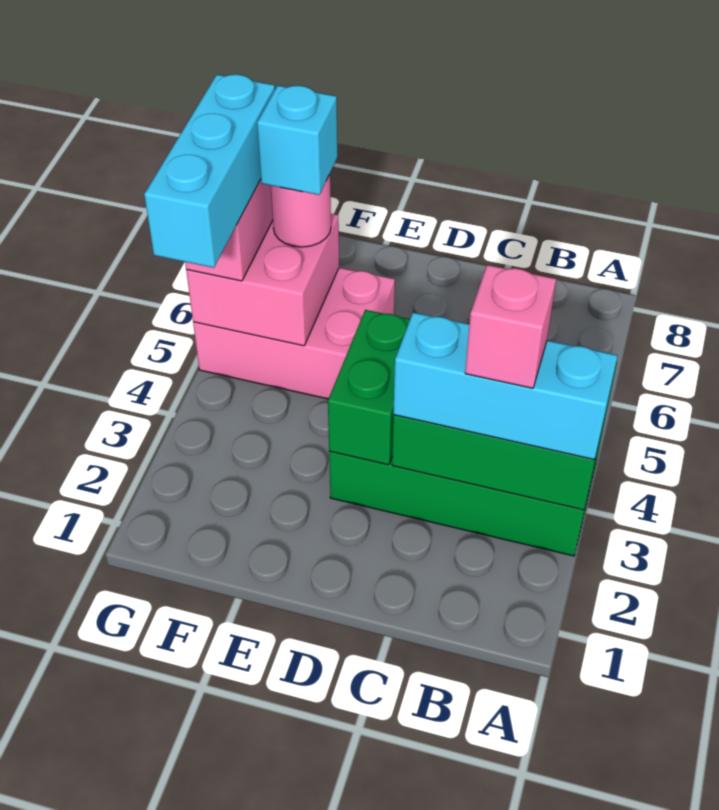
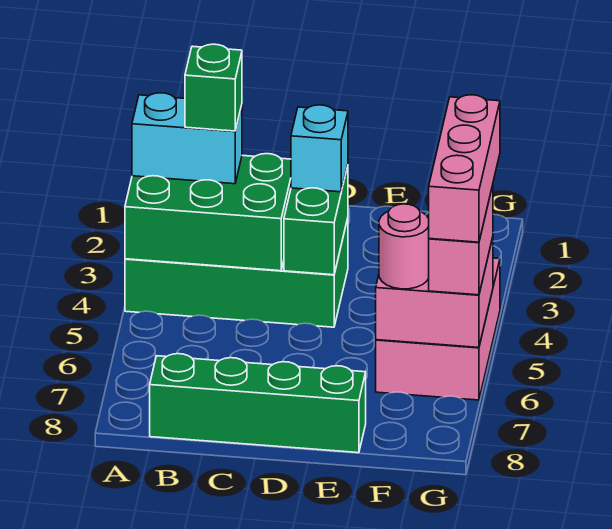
cyan 1x3 brick [393,313,618,460] -> cyan 1x2 brick [132,93,242,184]
pink 1x1 brick [465,265,556,388] -> green 1x1 brick [185,44,242,131]
none -> green 1x4 brick [150,354,366,453]
pink 2x3 brick [193,268,395,399] -> pink 2x3 brick turned to [376,258,500,400]
cyan 1x1 brick [257,86,337,195] -> cyan 1x1 brick moved to [291,105,348,192]
cyan 1x3 brick [144,74,275,268] -> pink 1x3 brick [429,95,500,242]

